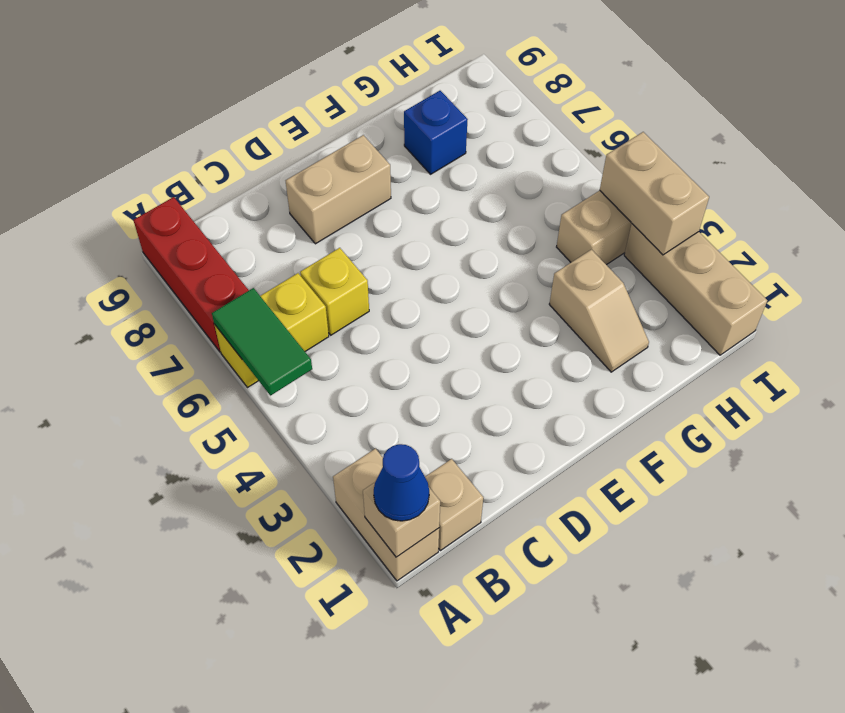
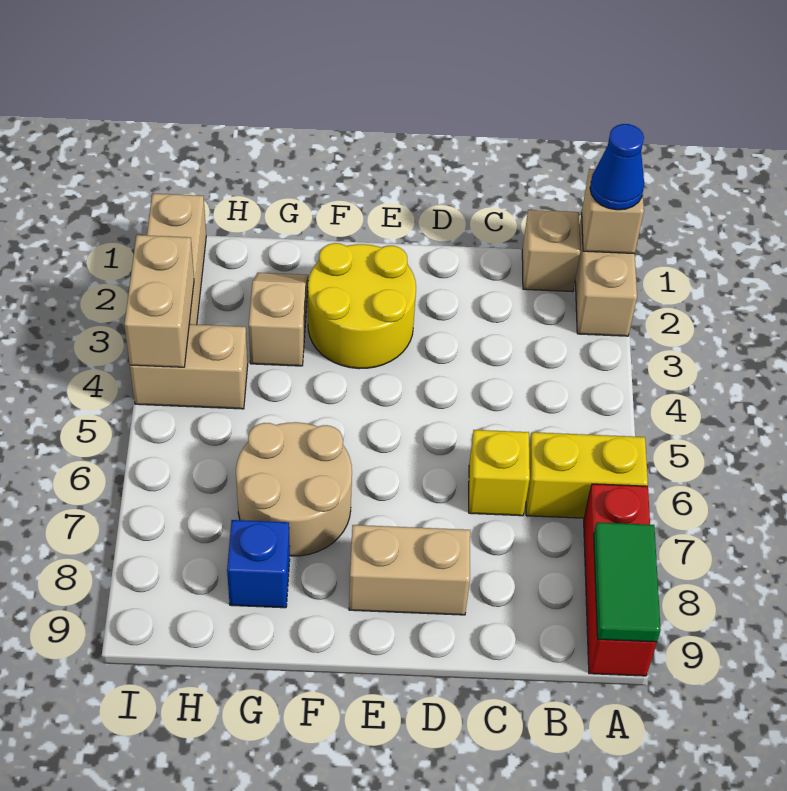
green 1x2 tile [212,288,312,396] -> green 1x2 tile moved to [594,522,661,642]
none -> yellow 2x2 round brick [308,243,416,369]
none -> tan 2x2 round brick [236,422,352,556]

